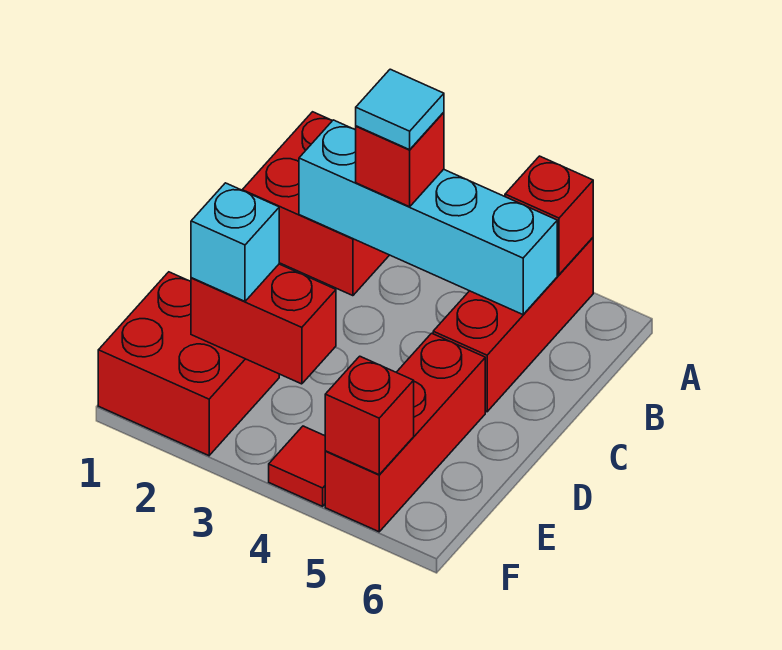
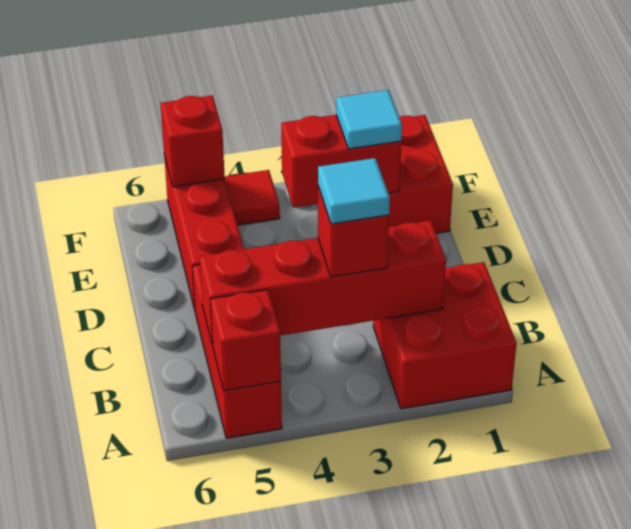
cyan 1x4 brick [299,120,557,315] -> red 1x4 brick [200,221,446,346]
cyan 1x1 brick [191,183,279,301] -> cyan 1x1 tile [336,90,402,149]

